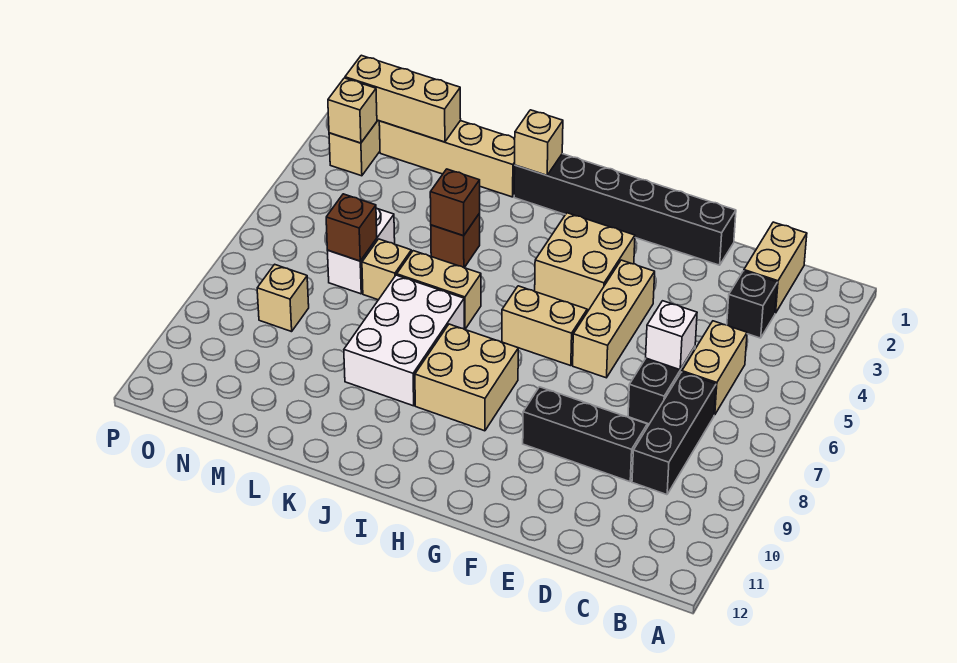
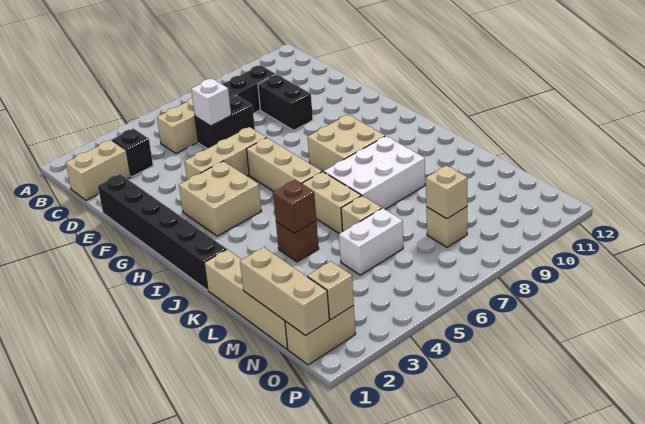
black 1x3 brick [523,387,647,482] -> black 1x2 brick [258,75,313,130]
tan 1x2 brick [502,286,587,366] -> tan 1x3 brick [246,138,322,191]
tan 1x1 brick [515,110,563,175] -> tan 1x1 brick moved to [426,165,467,219]
brown 1x1 brick [326,194,377,261] -> none

